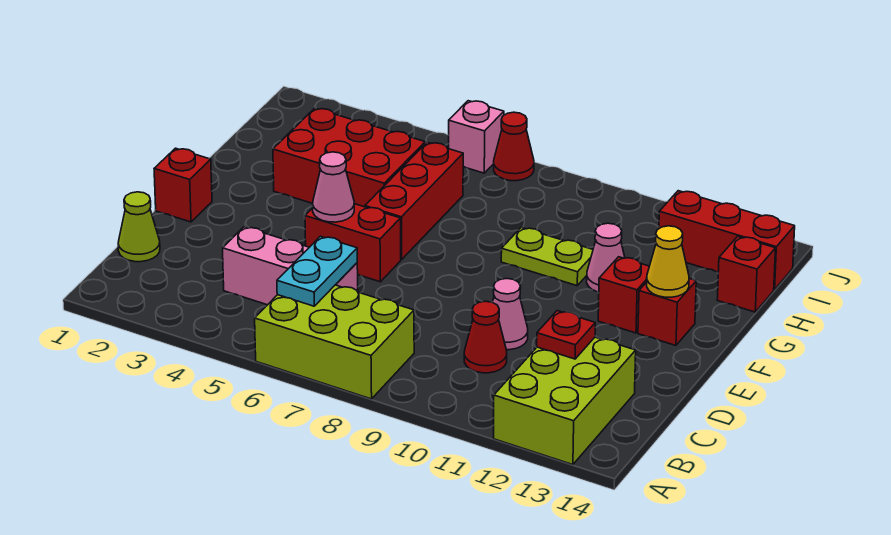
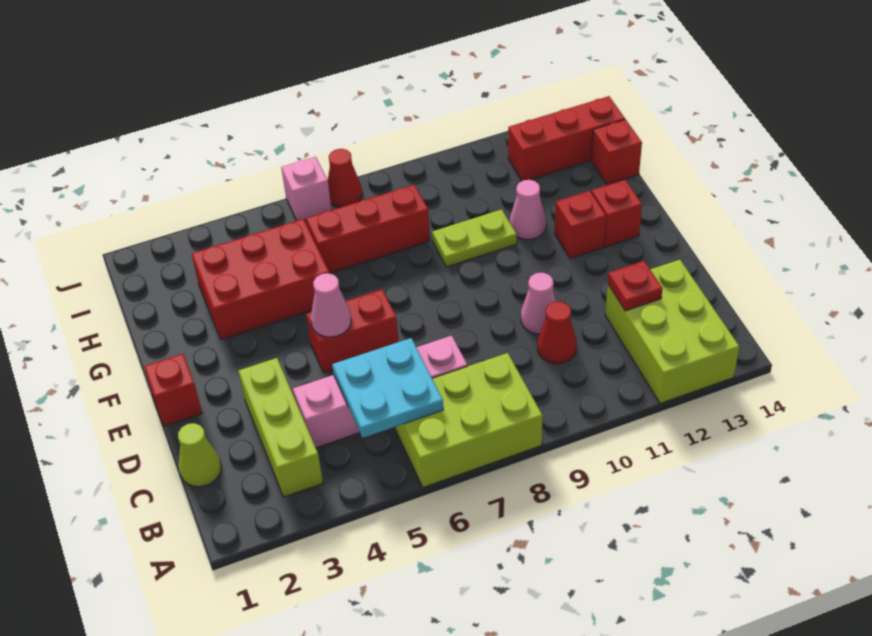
none -> lime 1x3 brick [239,358,323,497]
cyan 1x2 plate [277,236,357,306] -> cyan 2x2 plate [332,338,443,438]
pink 1x3 brick [223,227,358,305] -> pink 1x4 brick [293,336,467,448]
red 1x3 brick [365,142,463,260] -> red 1x3 brick turned to [306,185,430,273]
yellow 1x1 cone [647,226,689,297] -> none

